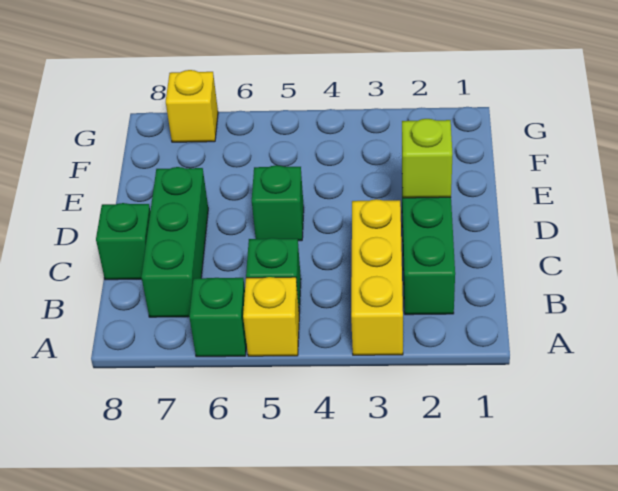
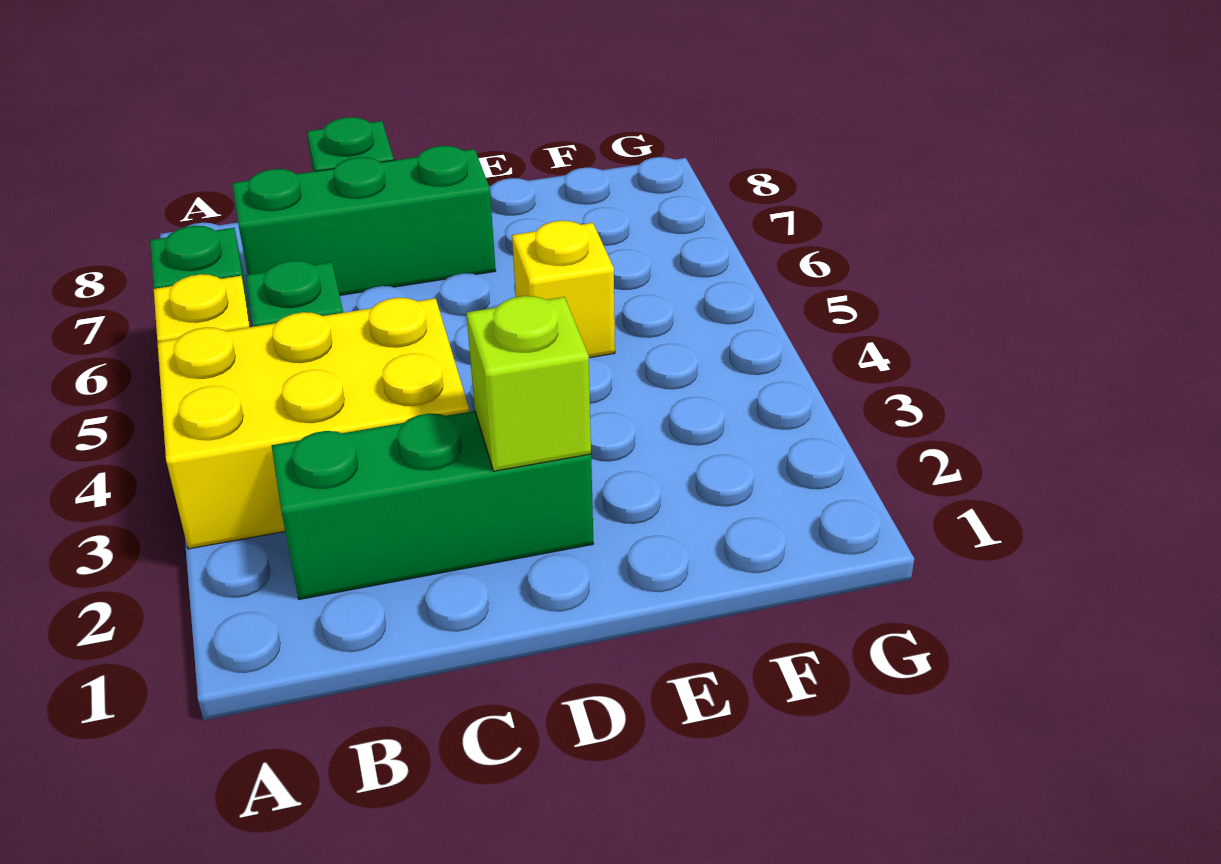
yellow 1x3 brick [351,199,403,355] -> yellow 2x3 brick [157,298,469,549]
green 1x1 brick [252,165,304,241] -> none
yellow 1x1 brick [166,70,218,142] -> yellow 1x1 brick moved to [512,221,615,358]

